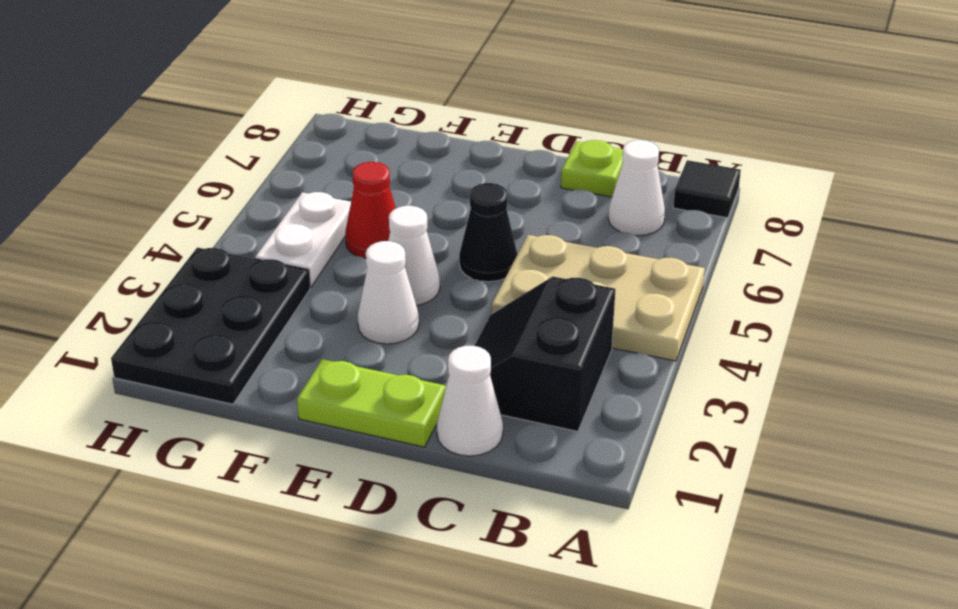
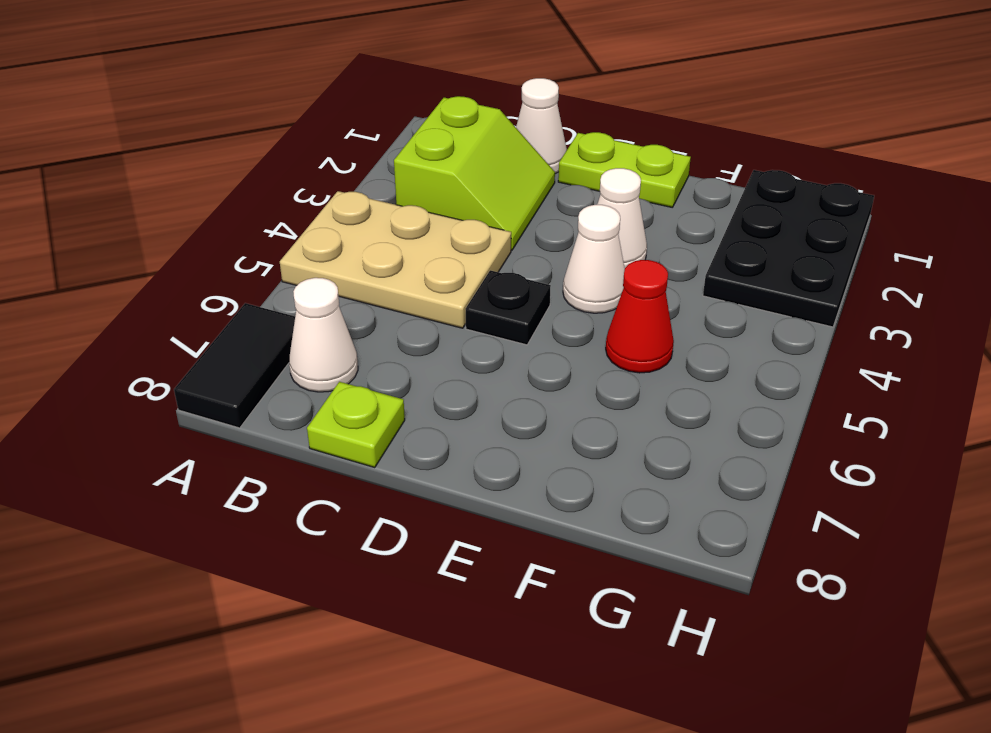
black 1x1 tile [673,160,741,218] -> black 1x2 tile [174,303,295,428]
black 2x2 slope [475,277,615,431] -> lime 2x2 slope [394,96,555,250]
black 1x1 cone [459,183,517,282] -> black 1x1 plate [466,270,551,345]
white 1x2 plate [255,192,351,287] -> none

